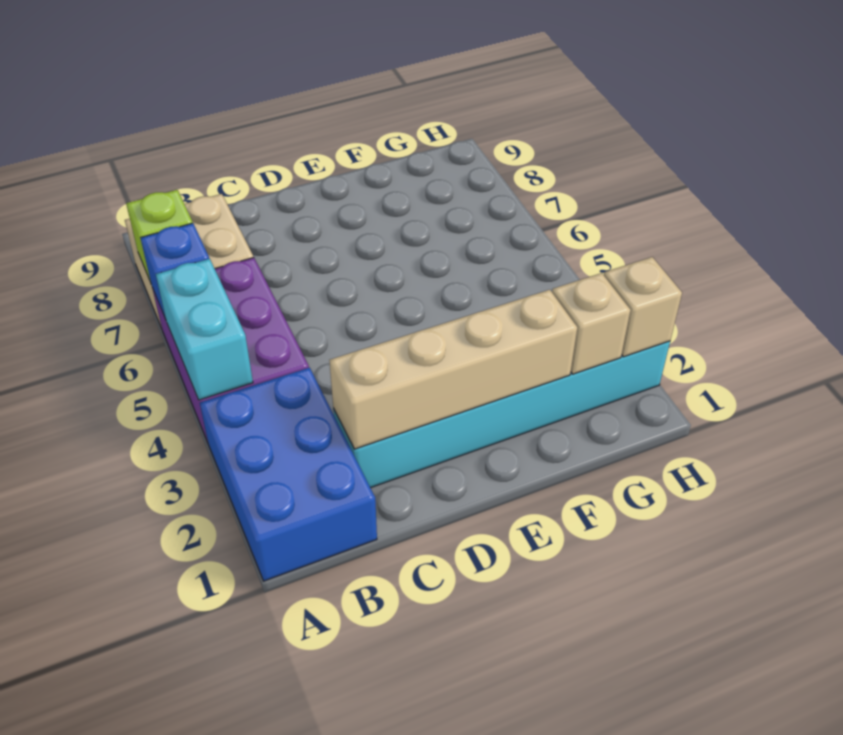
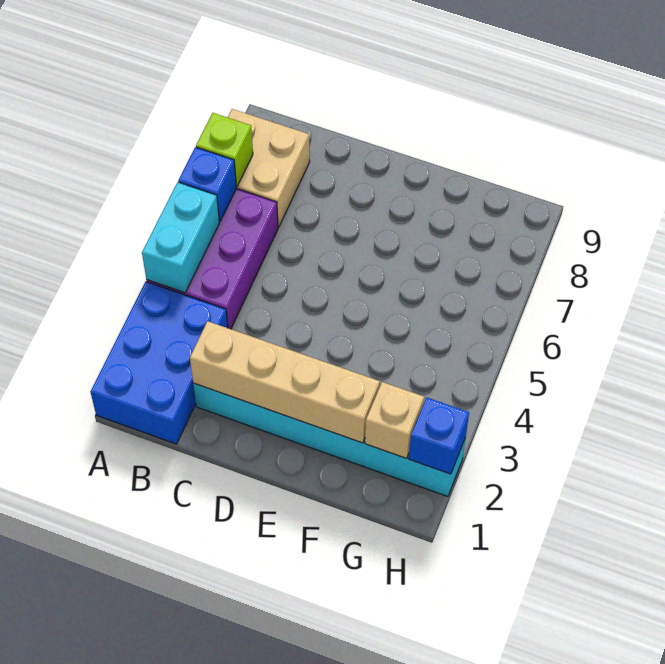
tan 1x1 brick [604,257,682,357] -> blue 1x1 brick [409,398,469,474]

